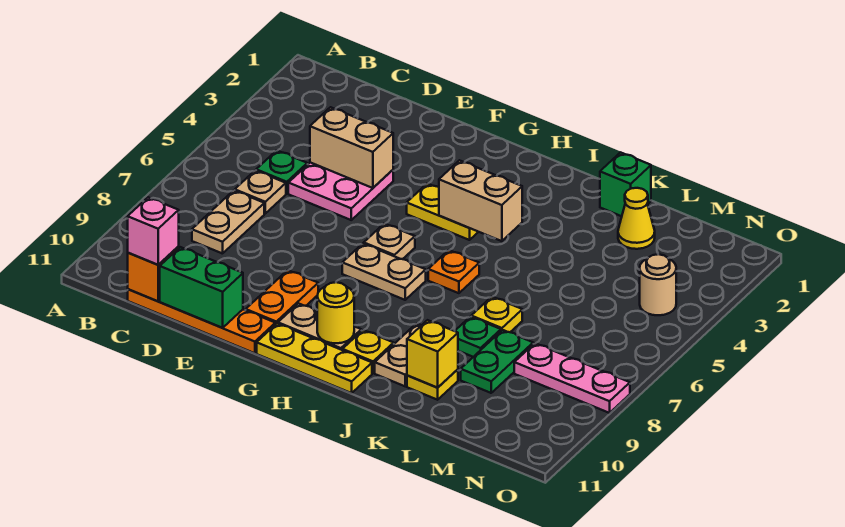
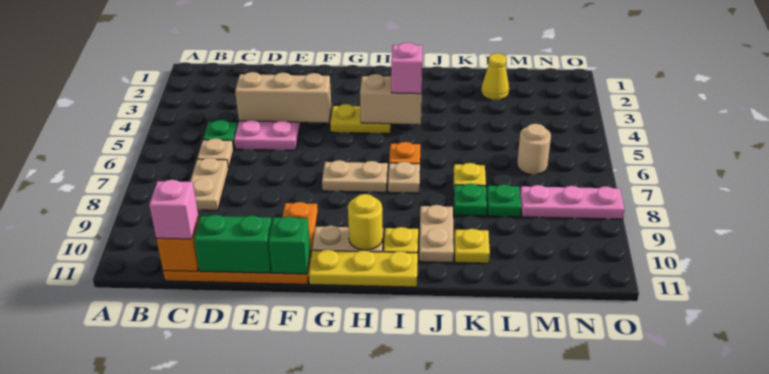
tan 1x2 brick [310,107,393,188] -> tan 1x3 brick [235,72,331,123]
tan 1x1 plate [364,224,415,259] -> tan 1x1 plate moved to [388,162,420,193]
none -> pink 1x1 brick [391,42,422,94]
green 1x1 brick [600,153,651,216] -> green 1x1 brick moved to [269,216,310,274]
yellow 1x1 brick [407,320,458,388] -> none
green 1x2 plate [461,330,533,393] -> green 1x1 plate [487,184,521,217]
tan 1x1 round brick [640,254,676,315] -> tan 1x1 round brick moved to [517,124,551,175]

